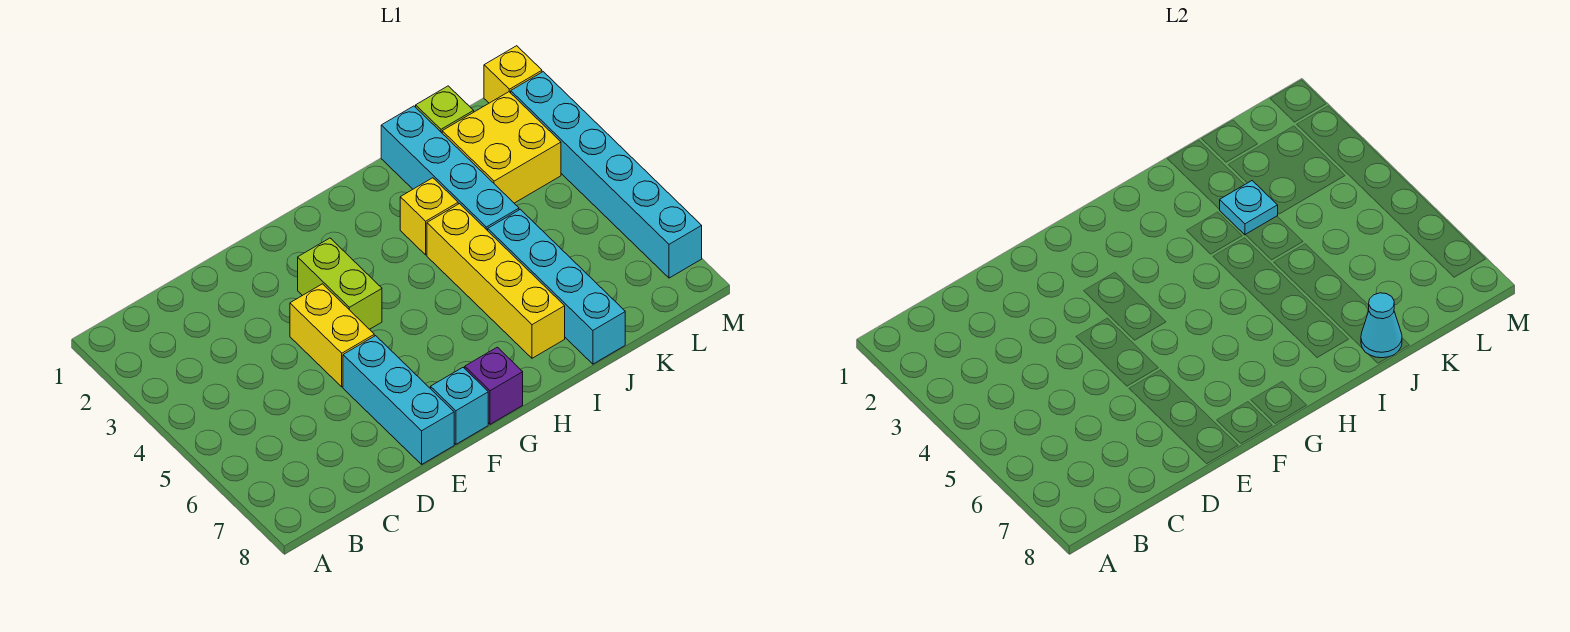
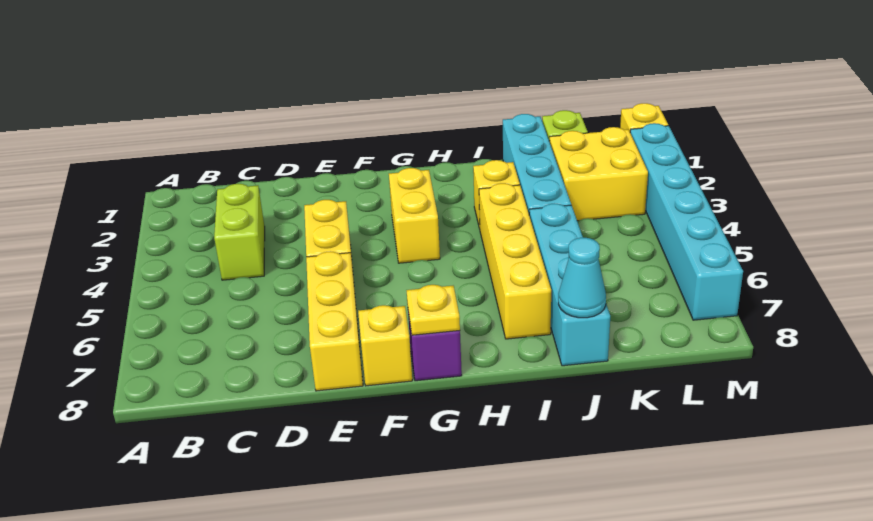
cyan 1x3 brick [343,336,454,464] -> yellow 1x3 brick [306,251,363,391]
lime 1x2 brick [298,238,382,329] -> lime 1x2 brick moved to [214,184,265,280]
cyan 1x1 brick [431,368,488,444] -> yellow 1x1 brick [358,305,412,386]
none -> yellow 1x2 brick [389,168,440,263]
none -> yellow 1x1 plate [406,285,460,335]
cyan 1x1 plate [1219,181,1278,235] -> none

